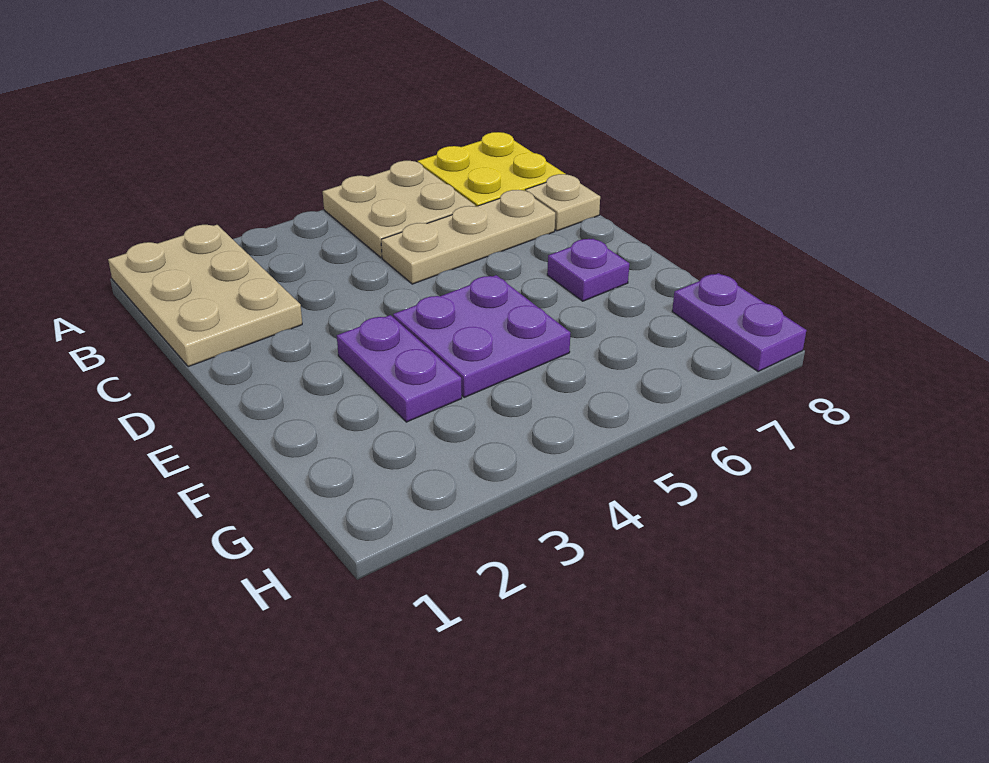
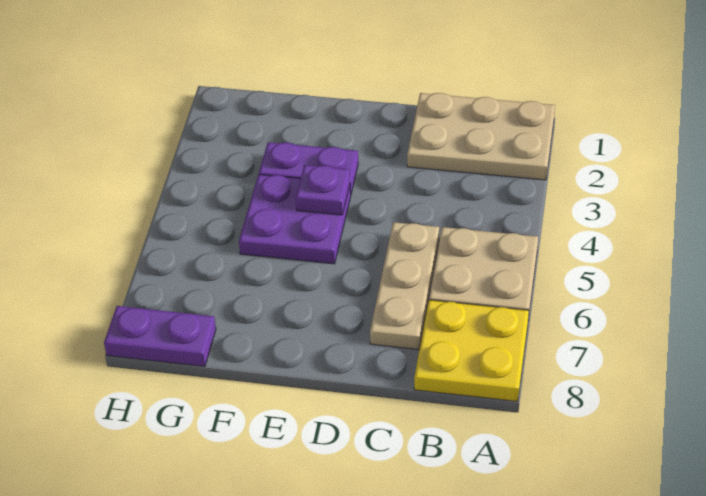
tan 1x1 plate [525,174,600,231] -> none
purple 1x1 plate [547,239,629,301] -> purple 1x1 plate moved to [296,165,350,215]

